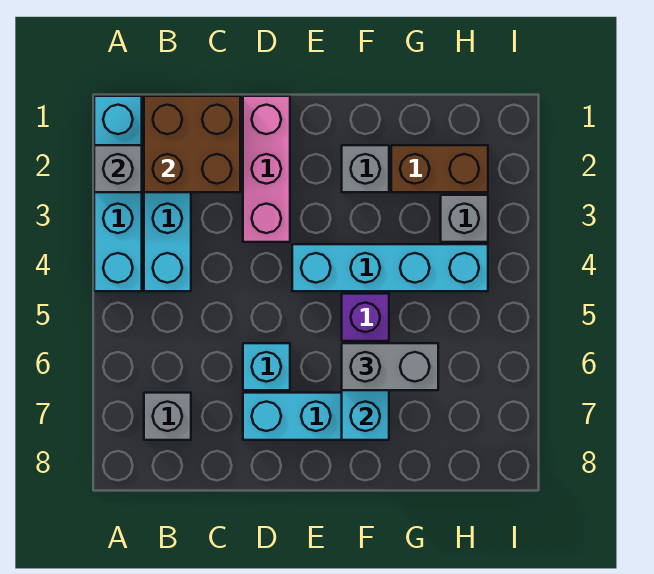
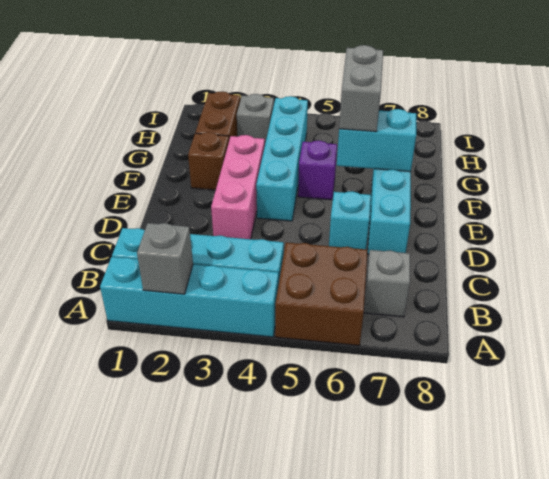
brown 2x2 brick [144,96,240,192] -> brown 2x2 brick moved to [275,242,368,346]
pink 1x3 brick [243,96,290,242] -> pink 1x3 brick turned to [211,135,265,239]
grey 1x1 brick [342,145,389,192] -> brown 1x1 brick [188,132,229,190]

